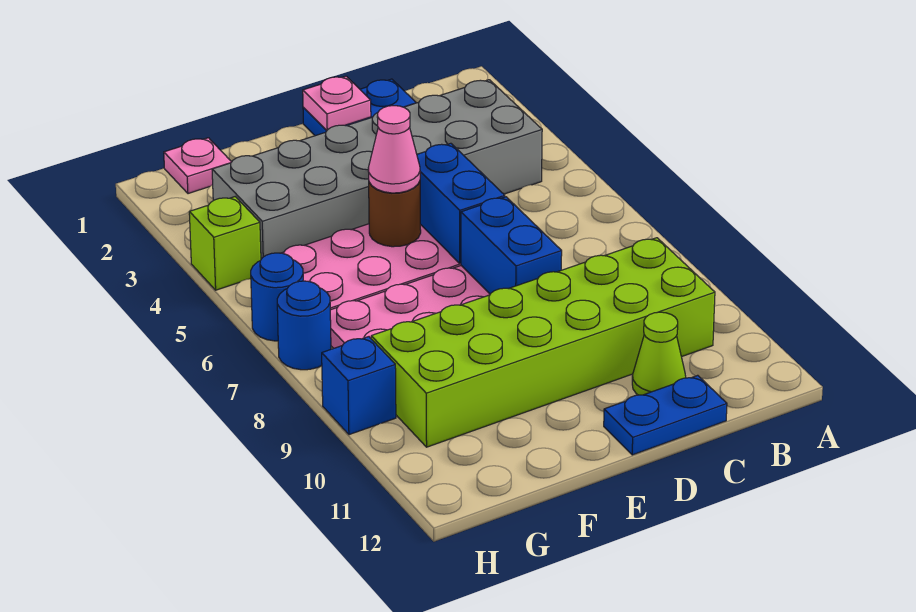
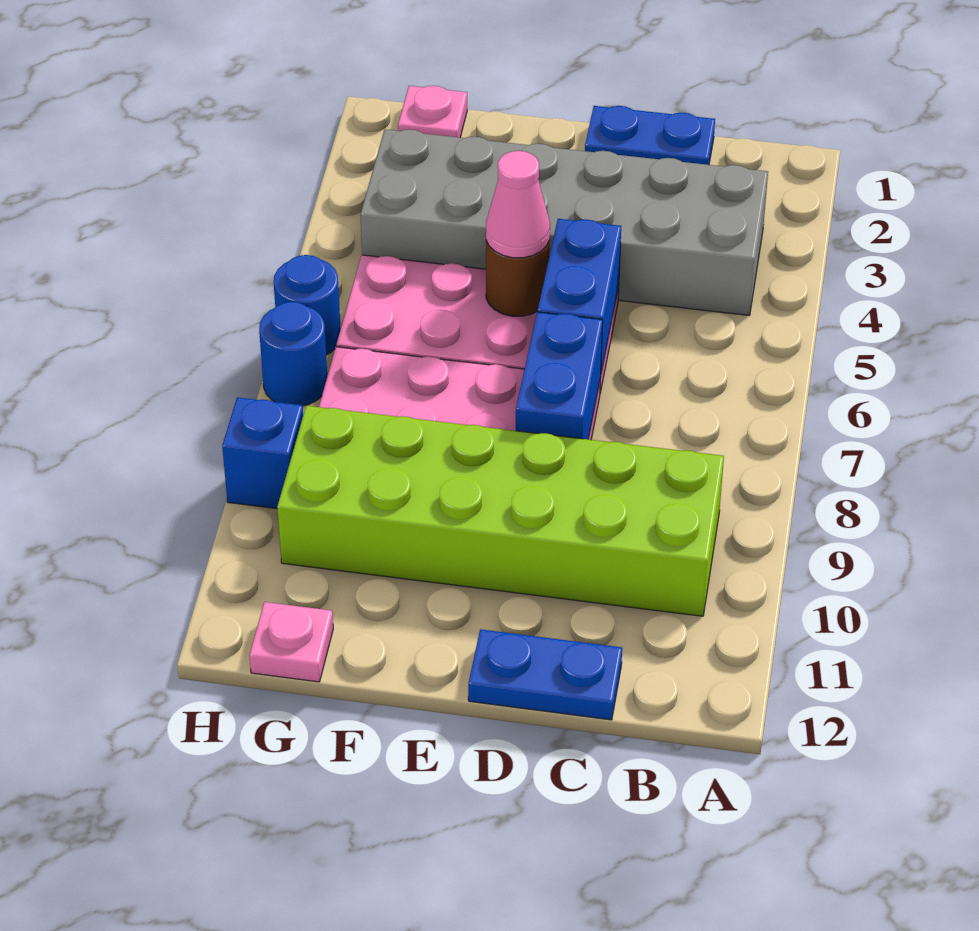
lime 1x1 cone [632,312,686,395] -> none
pink 1x1 plate [303,76,371,131] -> pink 1x1 plate moved to [249,602,333,682]
lime 1x1 brick [189,197,261,290] -> none

